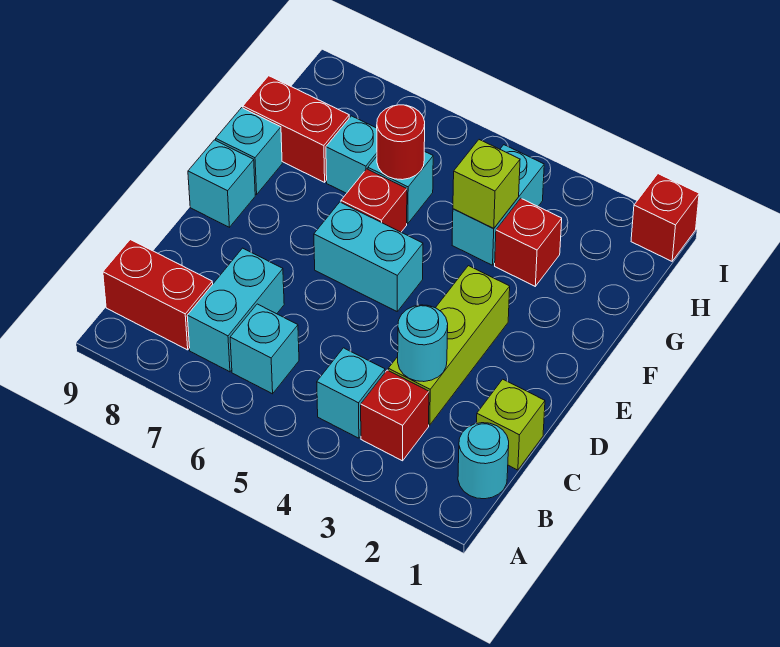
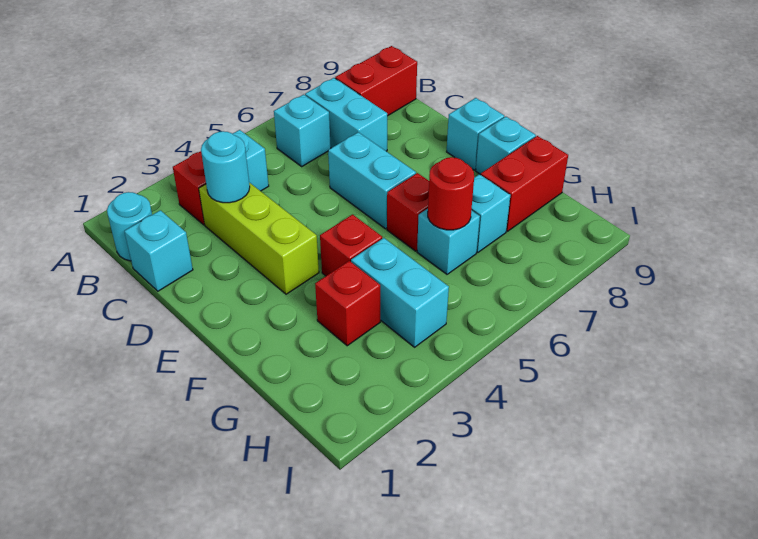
lime 1x1 brick [477,379,545,470] -> cyan 1x1 brick [124,210,193,291]
cyan 1x2 brick [314,202,423,311] -> cyan 1x2 brick turned to [328,132,416,229]
lime 1x1 brick [453,140,520,229] -> none
red 1x1 brick [631,174,699,261] -> red 1x1 brick moved to [320,214,382,276]

